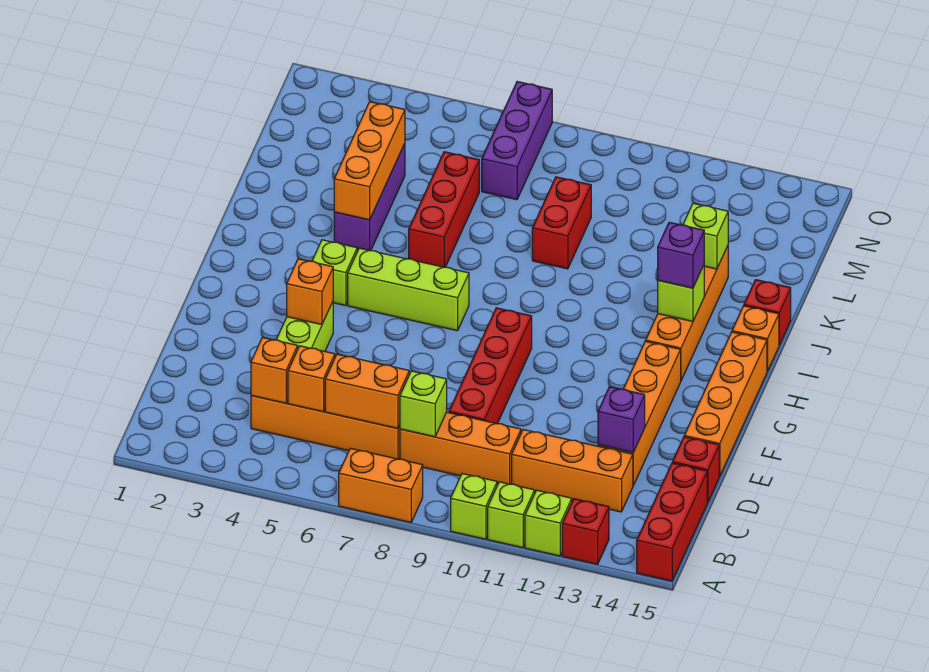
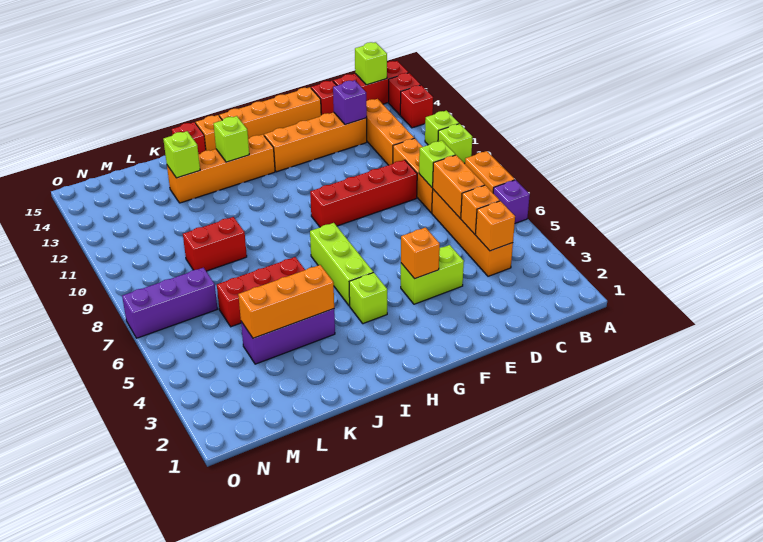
lime 1x1 brick [525,490,572,556] -> lime 1x1 brick moved to [355,42,387,85]
none -> red 1x1 brick [389,73,420,115]
purple 1x1 brick [658,222,704,288] -> purple 1x1 brick moved to [493,180,530,223]

